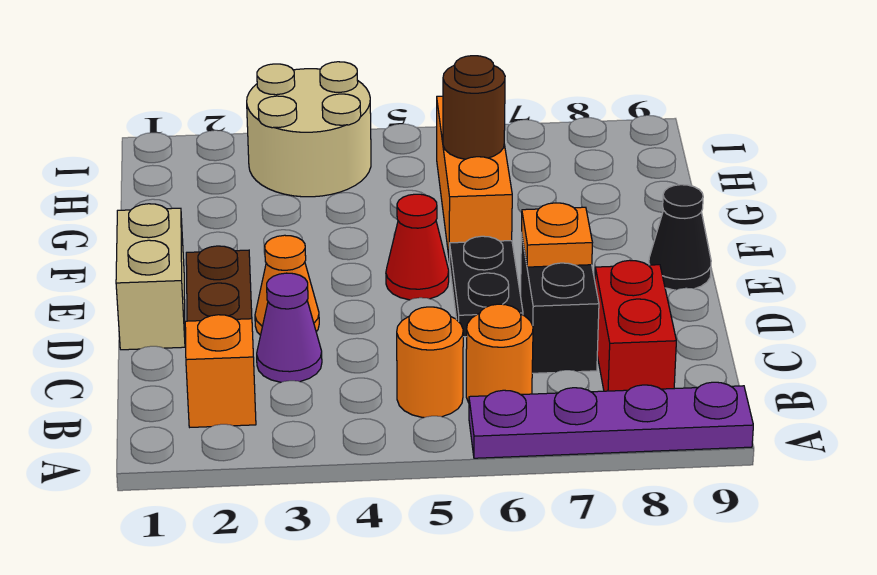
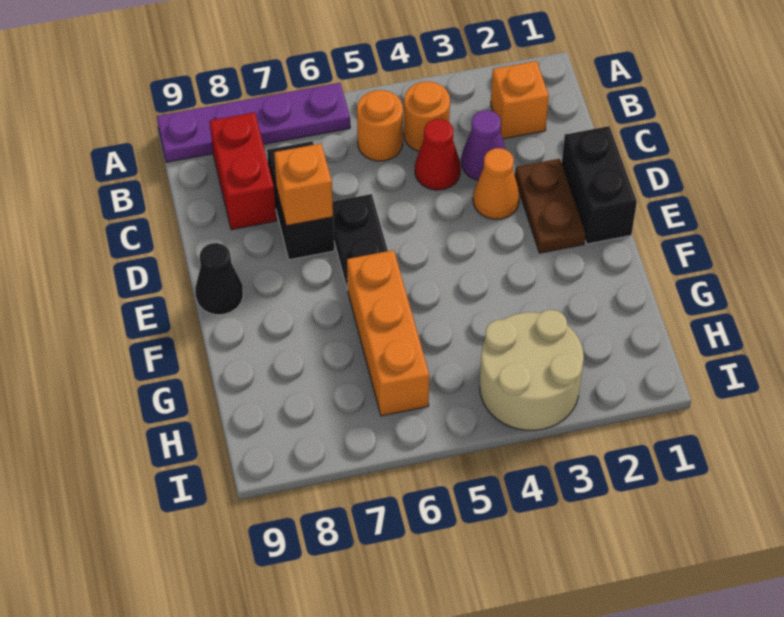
orange 1x1 round brick [466,304,533,403] -> orange 1x1 round brick moved to [404,81,450,151]
tan 1x2 brick [116,204,185,350] -> black 1x2 brick [562,126,637,244]
orange 1x1 plate [522,203,592,267] -> orange 1x1 brick [274,144,333,226]
red 1x1 cone [386,194,449,300] -> red 1x1 cone moved to [415,119,461,190]
brown 1x1 round brick [443,56,505,159] -> none

